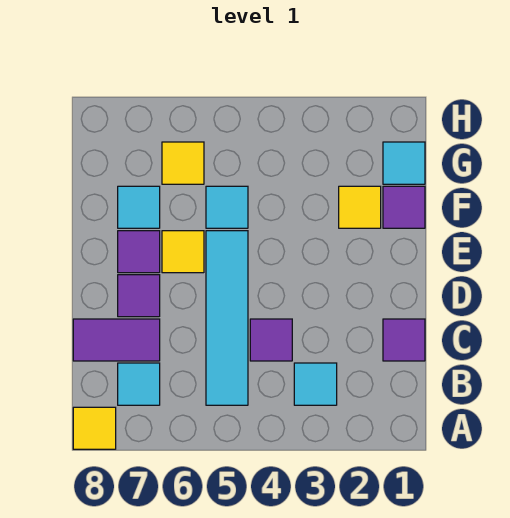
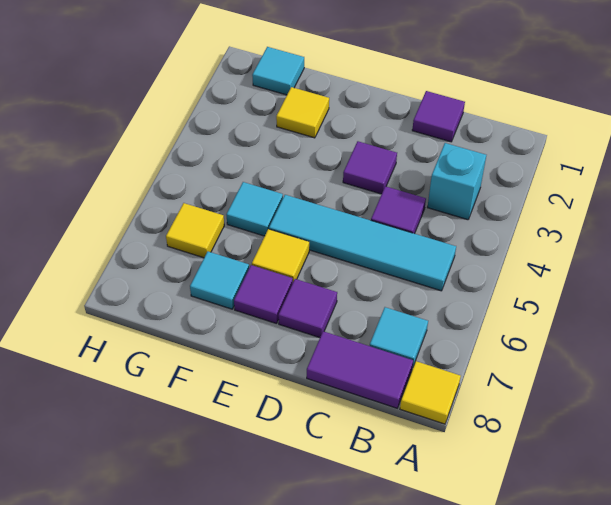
cyan 1x1 tile [294,363,337,405] -> cyan 1x1 brick [427,143,486,220]
purple 1x2 tile [73,319,160,361] -> purple 1x2 tile turned to [307,331,413,408]
purple 1x1 tile [383,186,425,228] -> purple 1x1 tile moved to [343,141,397,194]

